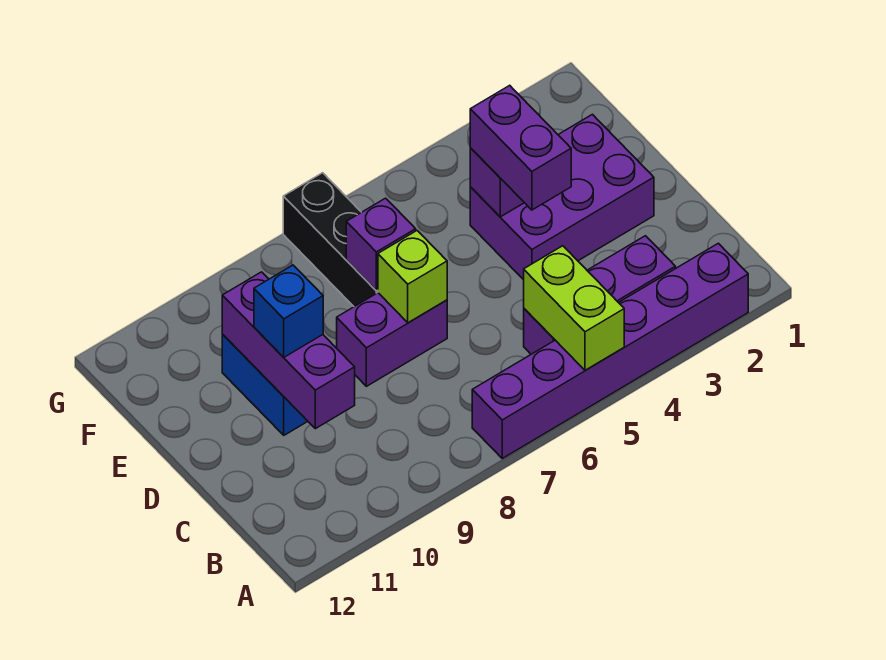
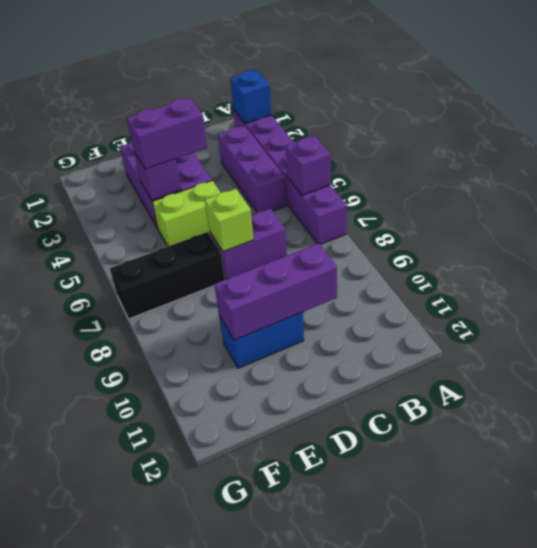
lime 1x2 brick [524,246,624,370] -> lime 1x2 brick moved to [152,181,221,246]
purple 1x2 brick [337,293,447,386] -> purple 1x2 brick turned to [210,209,287,279]
blue 1x1 brick [254,265,323,357] -> blue 1x1 brick moved to [230,70,272,124]
purple 1x1 brick [346,198,416,290] -> purple 1x1 brick moved to [286,136,330,195]

